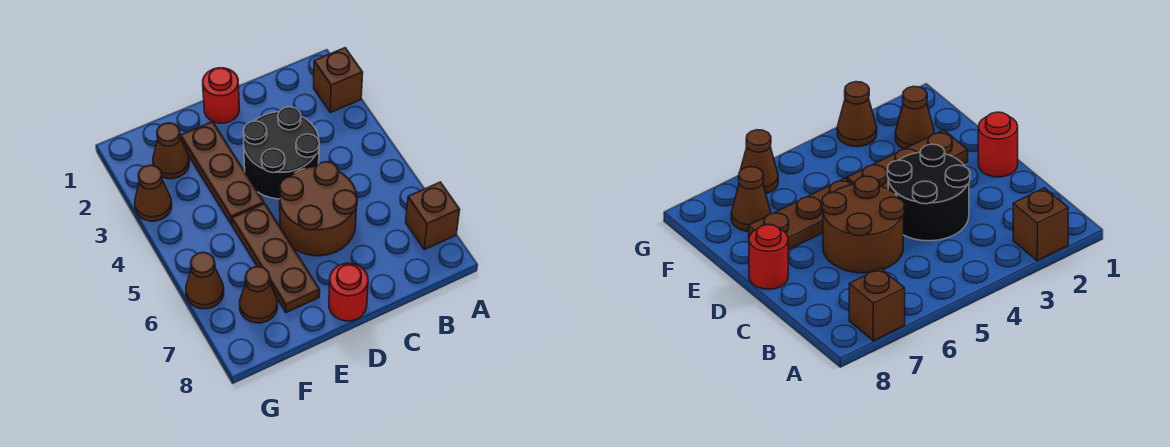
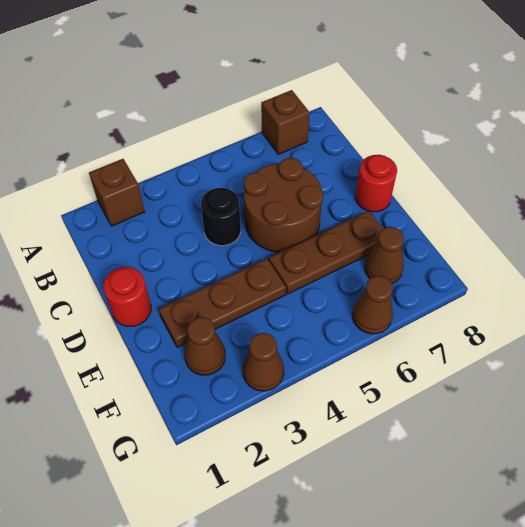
black 2x2 round brick [244,107,319,199] -> black 1x1 round brick [201,188,241,246]

